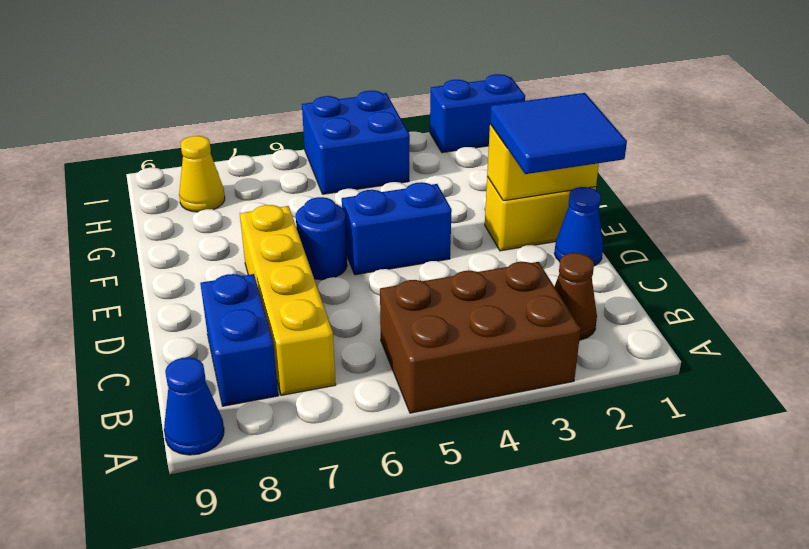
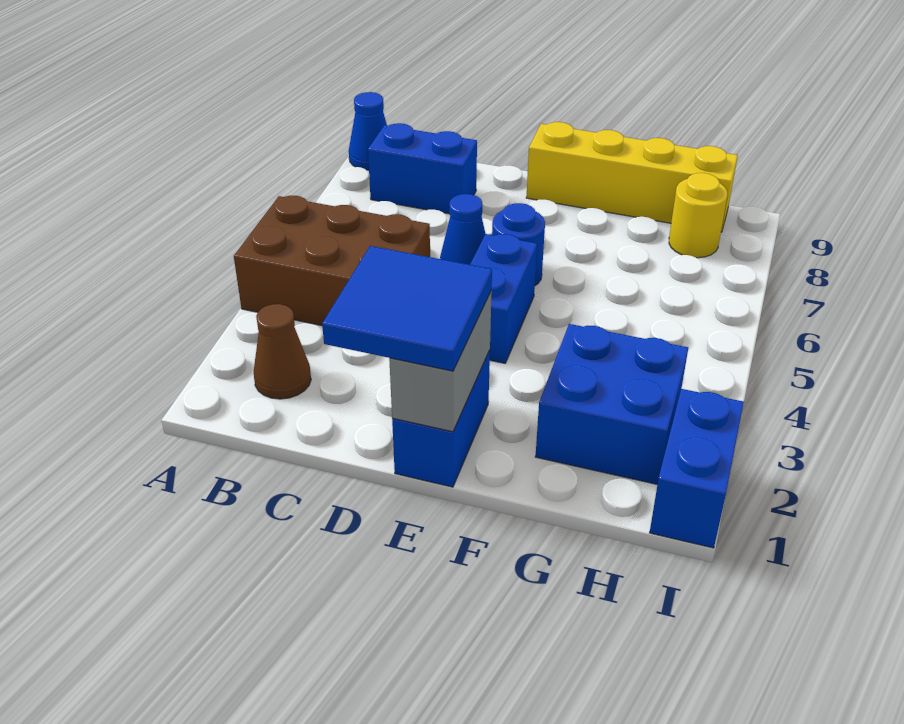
brown 2x3 brick [380,262,581,413] -> brown 2x3 brick turned to [234,196,430,326]
yellow 1x4 brick [240,205,336,395] -> yellow 1x4 brick moved to [526,122,738,232]
blue 1x1 cone [554,187,603,266] -> blue 1x1 cone moved to [440,194,486,265]
yellow 1x2 brick [485,177,596,251] -> blue 1x2 brick [392,350,490,487]
yellow 1x2 brick [487,124,599,201] -> grey 1x2 brick [389,291,492,432]
blue 2x2 brick [302,91,410,194] -> blue 2x2 brick moved to [535,324,688,484]
yellow 1x1 cone [179,136,225,212] -> yellow 1x1 round brick [669,173,727,258]

